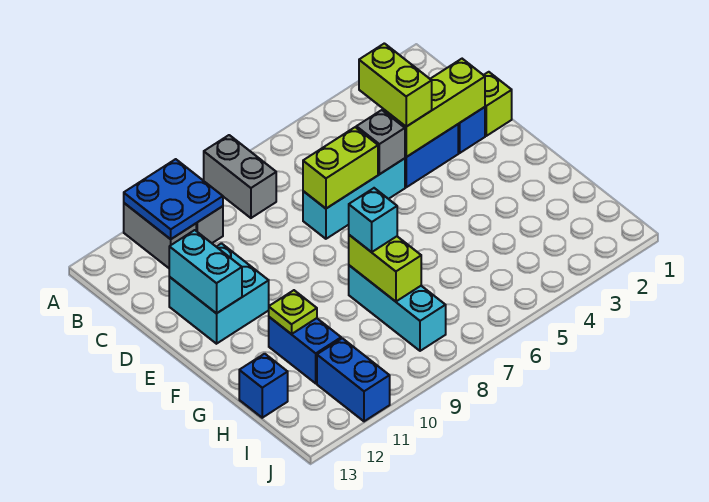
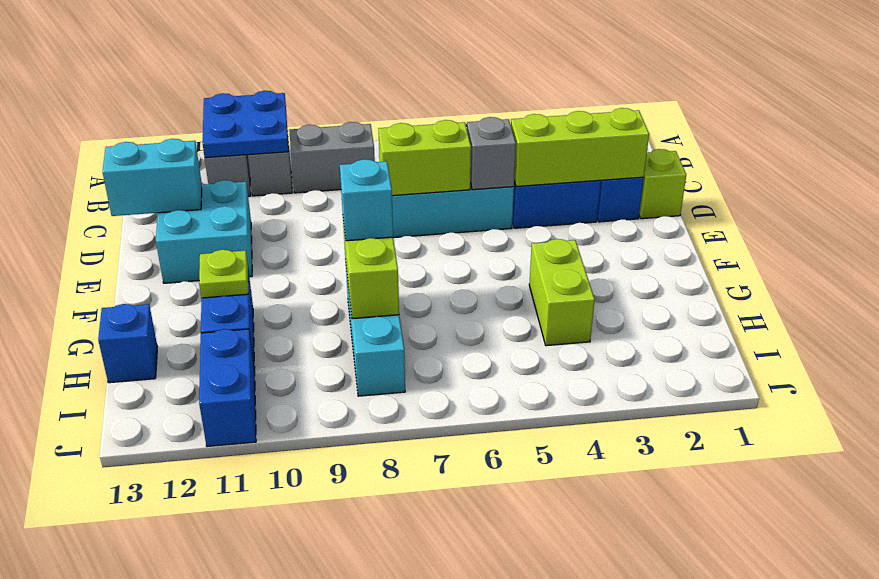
grey 1x2 brick [204,135,276,218] -> grey 1x2 brick turned to [289,122,375,193]
lime 1x2 brick [359,43,432,127] -> lime 1x2 brick moved to [529,239,595,346]
cyan 1x2 brick [169,230,242,313] -> cyan 1x2 brick turned to [103,139,202,216]

